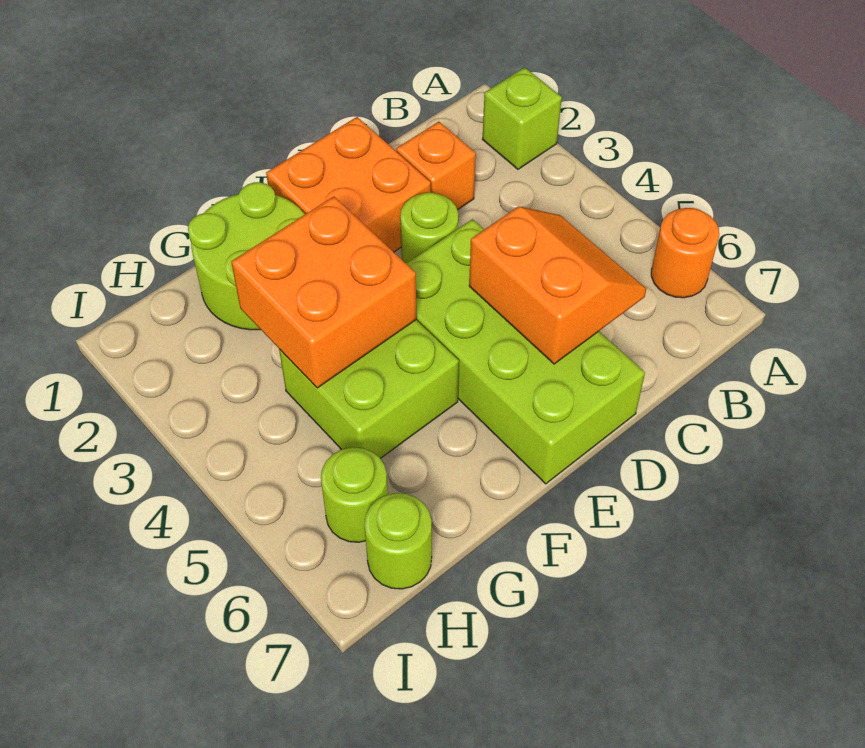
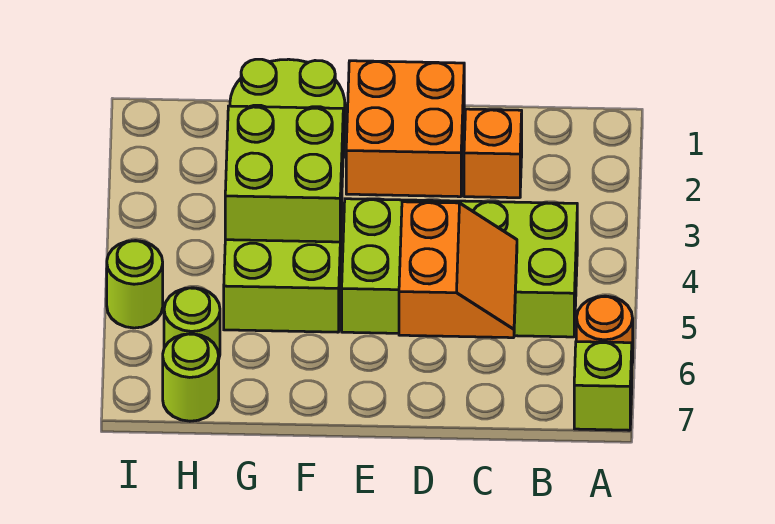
lime 1x1 brick [483,67,562,169] -> lime 1x1 brick moved to [574,342,632,430]
lime 1x1 round brick [400,193,458,263] -> lime 1x1 round brick moved to [107,241,163,328]
lime 2x4 brick [406,219,645,484] -> lime 2x4 brick turned to [342,199,577,337]
orange 2x2 brick [231,196,416,388] -> lime 2x2 brick [225,106,343,242]

